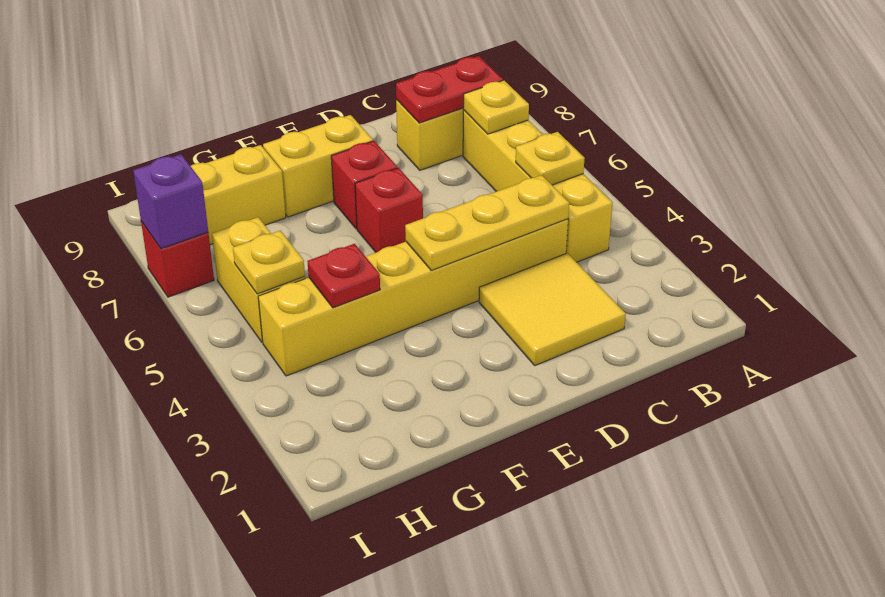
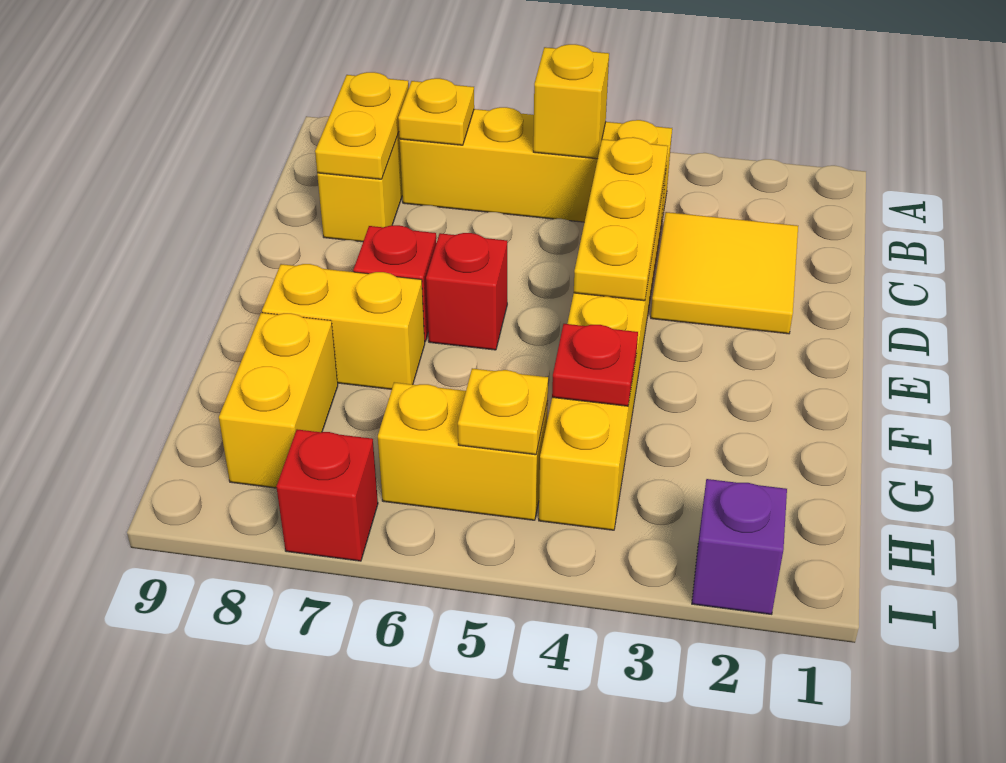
yellow 1x1 plate [516,132,585,185] -> yellow 1x1 brick [533,44,609,159]
red 1x2 plate [396,56,503,123] -> yellow 1x2 plate [315,72,409,179]
yellow 1x2 brick [263,115,373,217] -> yellow 1x2 brick turned to [262,264,425,389]
purple 1x1 brick [133,154,208,249] -> purple 1x1 brick moved to [692,479,787,614]

